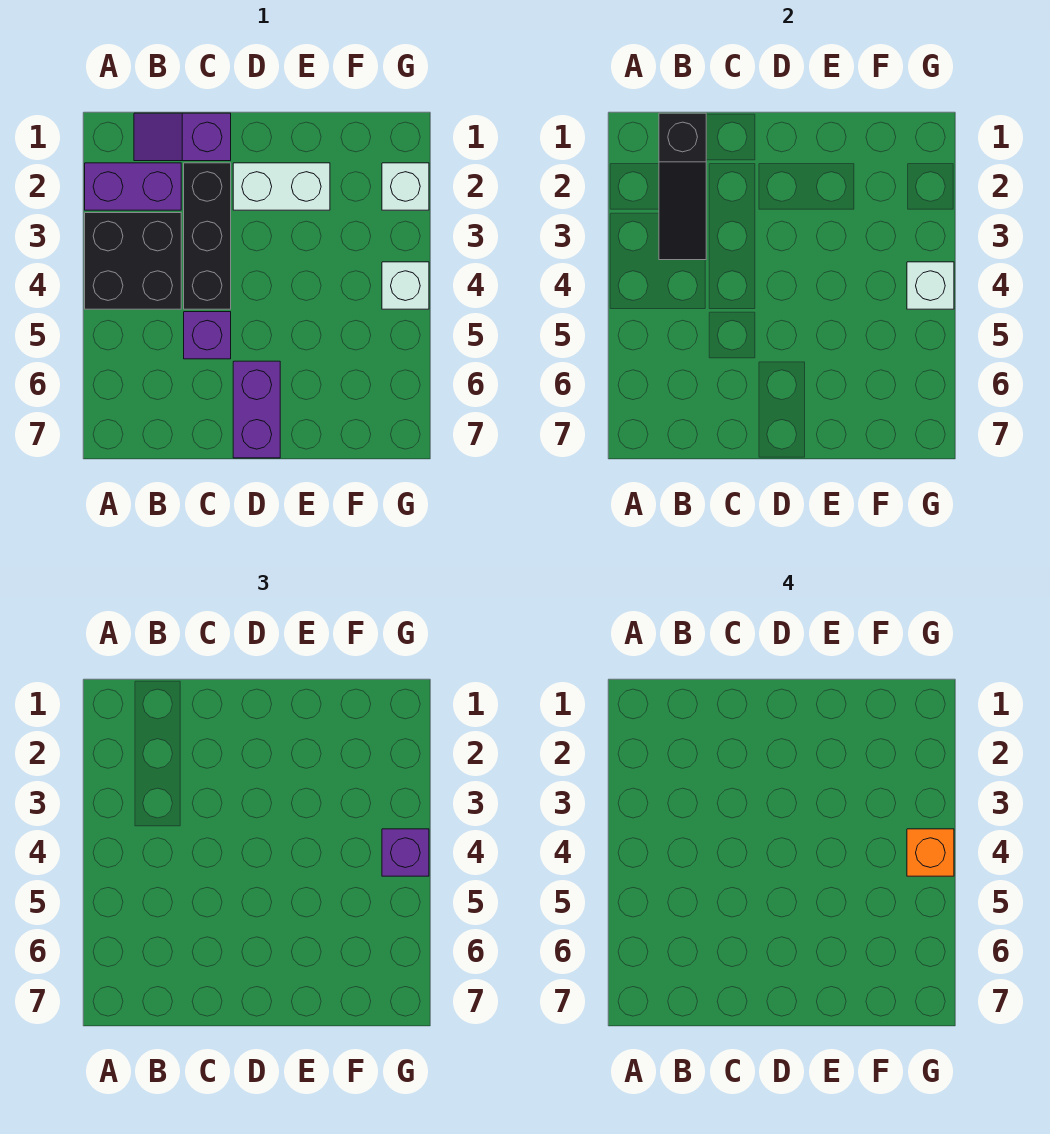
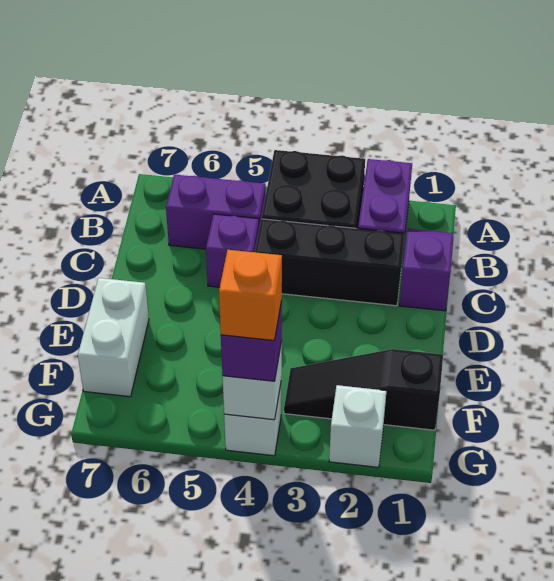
black 1x3 slope [659,113,706,260] -> black 1x3 slope moved to [284,349,443,430]
white 1x2 brick [233,163,330,210] -> white 1x2 brick moved to [78,278,149,397]
purple 1x2 brick [233,361,280,458] -> purple 1x2 brick moved to [166,175,266,249]

